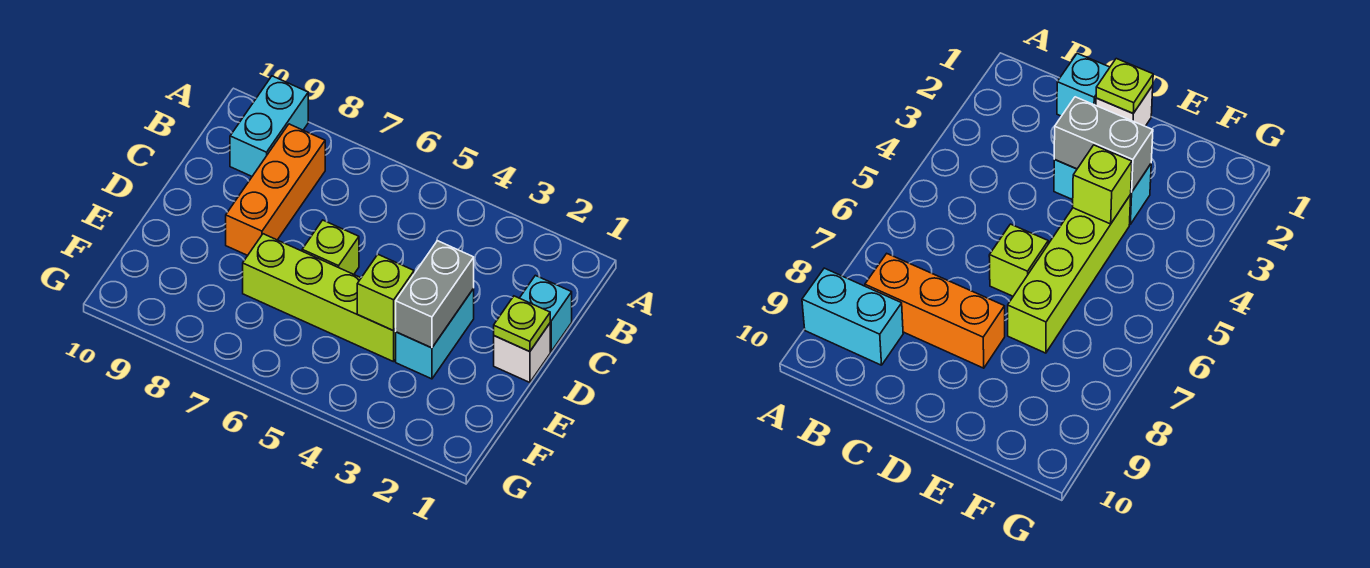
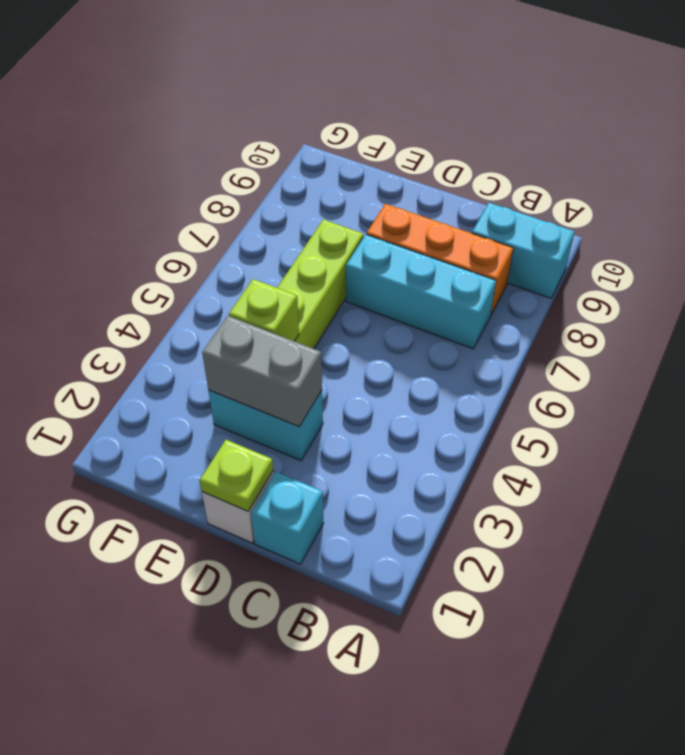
none -> cyan 1x3 brick [346,235,496,349]
lime 1x1 brick [302,220,359,274] -> none

